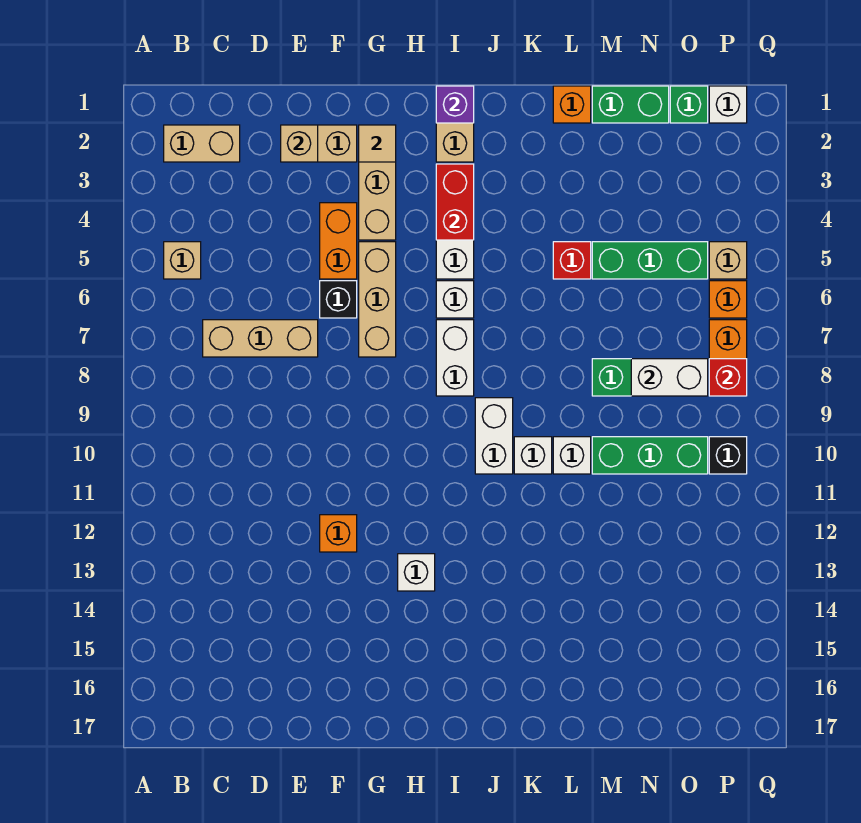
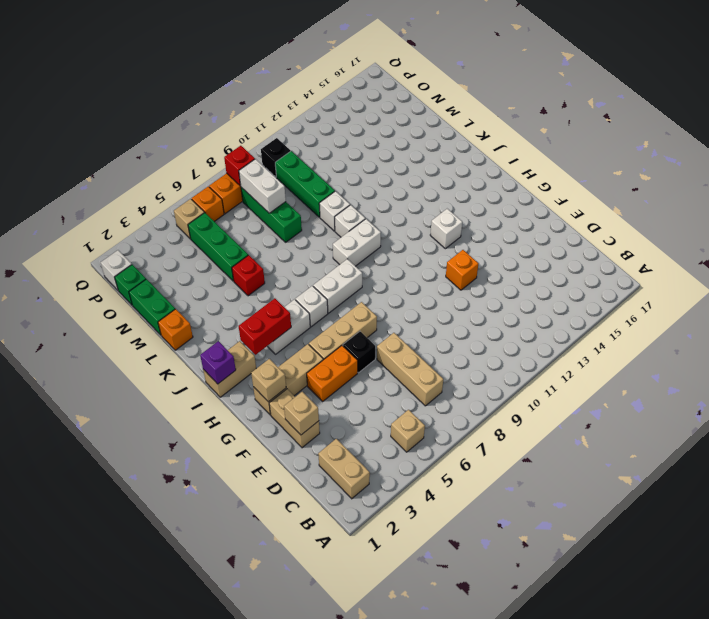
tan 1x1 tile [359,125,396,162] -> tan 1x1 brick [251,359,286,402]

